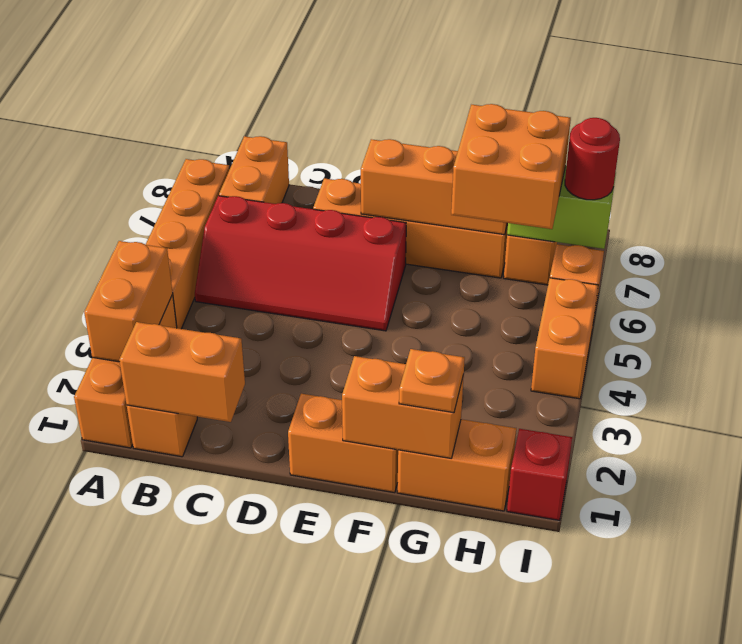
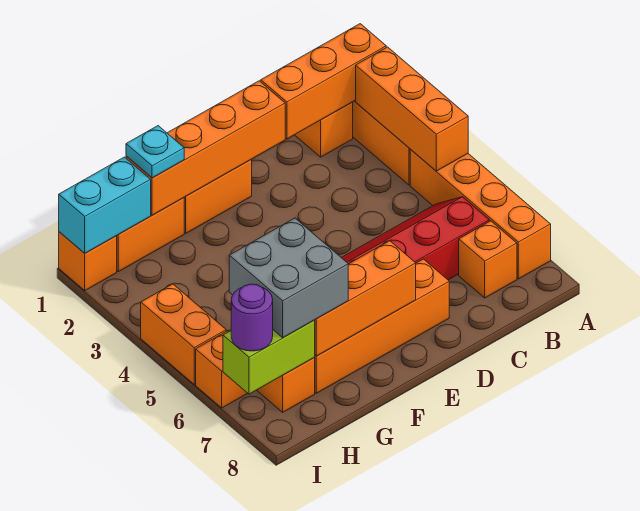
orange 1x2 brick [84,241,173,362] -> orange 1x3 brick [356,47,468,171]
orange 1x2 brick [119,322,245,422] -> orange 1x3 brick [261,24,386,139]
orange 1x2 brick [219,136,289,204] -> orange 1x1 brick [459,221,517,298]
orange 1x2 brick [342,356,464,458] -> orange 1x4 brick [126,81,285,215]
orange 1x1 plate [399,349,465,413] -> cyan 1x1 plate [126,126,184,178]
orange 2x2 brick [451,104,571,229] -> grey 2x2 brick [229,218,348,338]
none -> cyan 1x2 brick [59,157,151,253]
red 1x1 brick [507,429,572,520] -> orange 1x1 brick [59,232,117,291]
red 1x1 round brick [565,118,620,200] -> purple 1x1 round brick [231,284,273,351]

